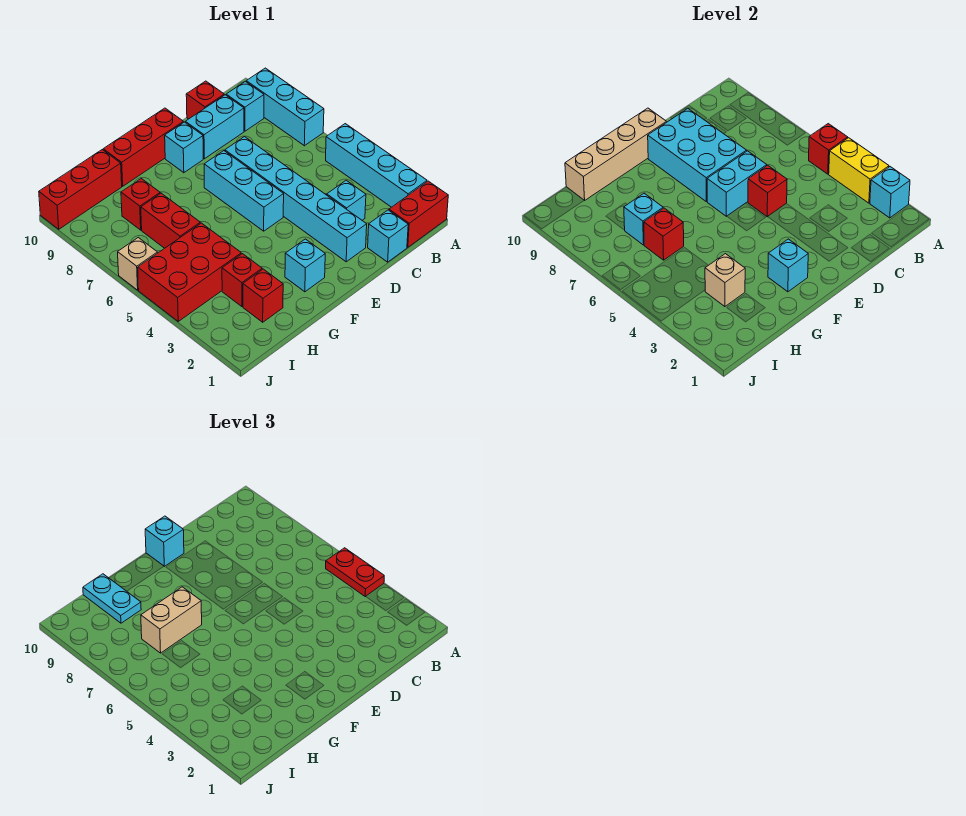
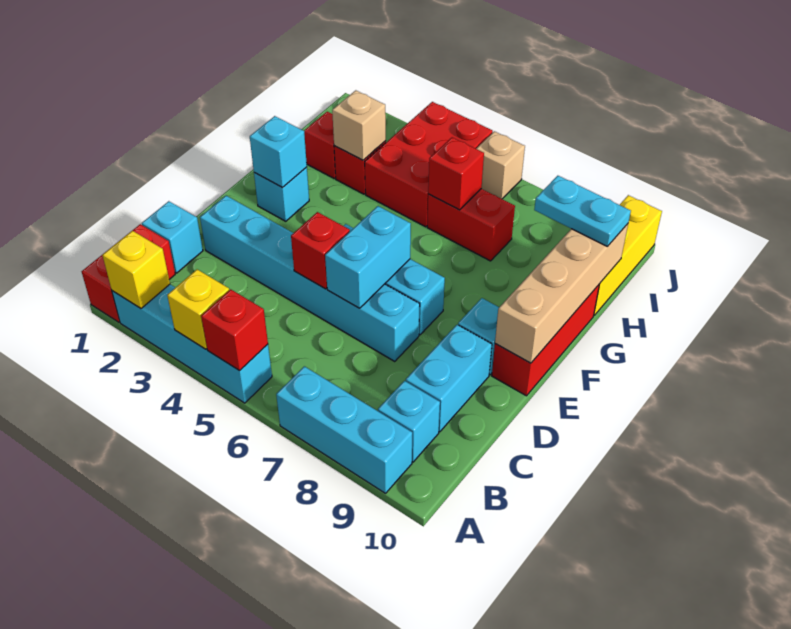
cyan 1x1 brick [870,167,910,218] -> yellow 1x1 brick [102,231,170,308]
yellow 1x2 brick [829,138,889,203] -> yellow 1x1 brick [167,269,229,349]
red 1x2 plate [326,548,384,597] -> none
cyan 1x1 brick [327,180,366,220] -> none
red 1x1 brick [186,81,224,119] -> none
cyan 2x3 brick [648,108,747,202] -> none
cyan 1x1 brick [145,516,184,566] -> none
tan 1x2 brick [141,587,202,653] -> none
cyan 1x1 brick [624,193,663,245] -> none
red 1x1 brick [121,179,160,230] -> none
red 1x3 brick [39,150,122,229] -> yellow 1x3 brick [594,195,662,315]

